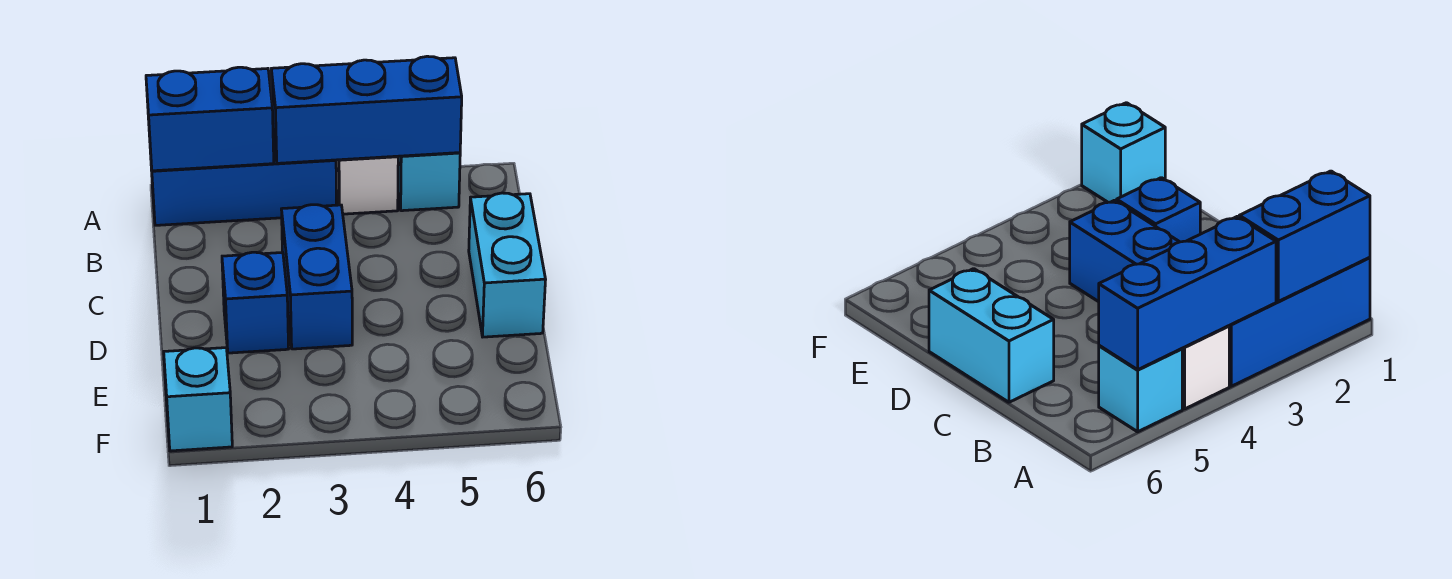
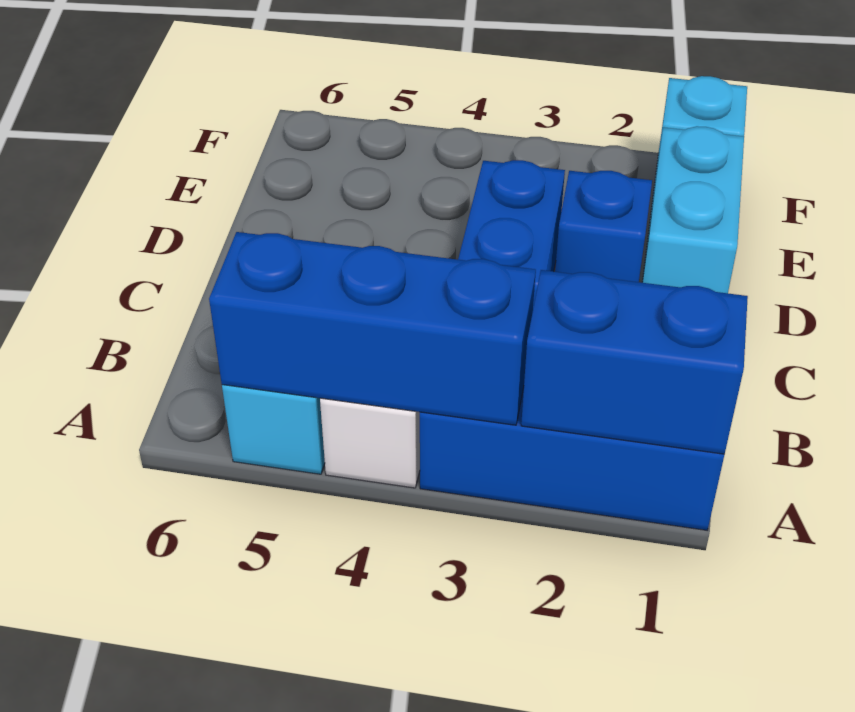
cyan 1x2 brick [469,193,546,337] -> cyan 1x2 brick moved to [642,126,744,293]

